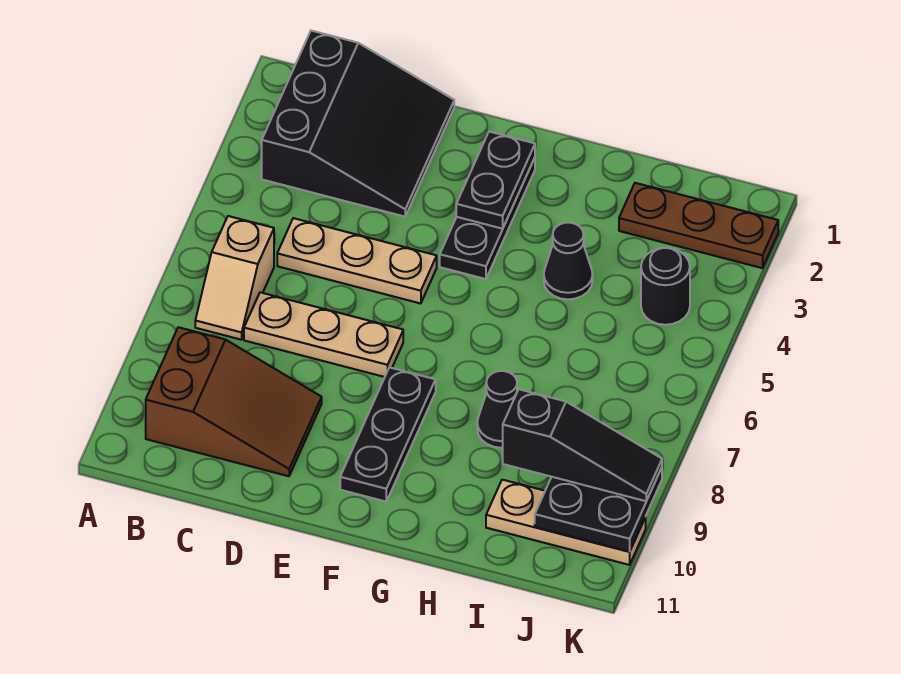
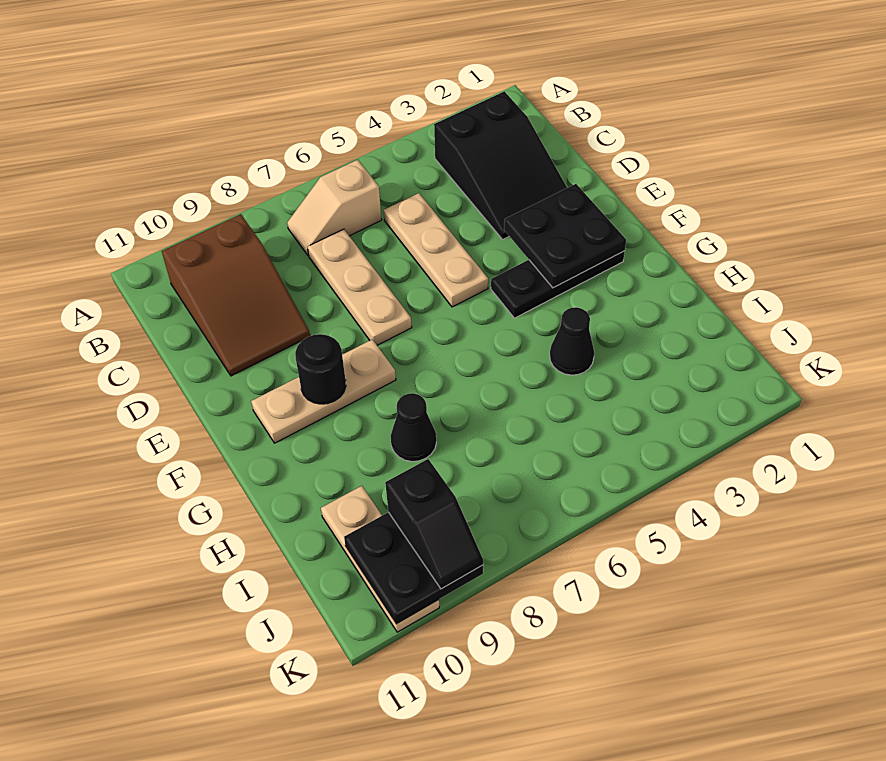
black 3x3 slope [262,31,454,217] -> black 2x3 slope [434,91,567,239]
black 1x2 plate [456,132,535,229] -> black 2x2 plate [504,184,626,288]
black 1x3 plate [340,367,436,502] -> tan 1x3 plate [251,339,396,443]
brown 1x3 plate [619,183,778,268] -> none
black 1x3 slope [503,389,662,501] -> black 1x2 slope [385,459,483,589]
black 1x1 round brick [641,248,690,325] -> black 1x1 round brick moved to [295,334,346,404]

